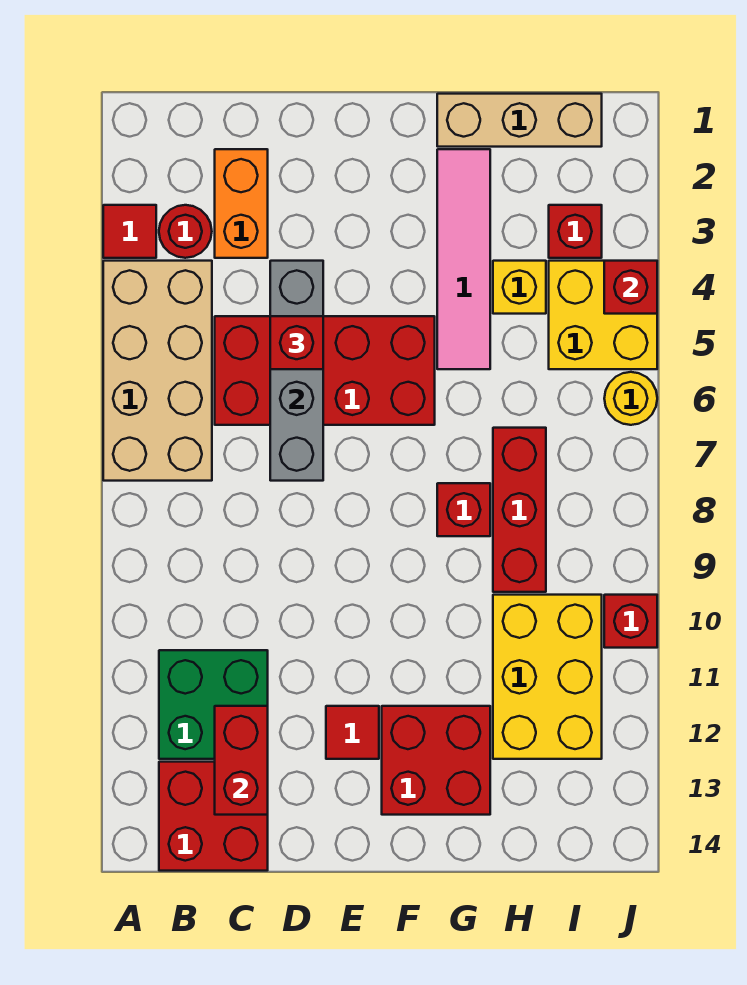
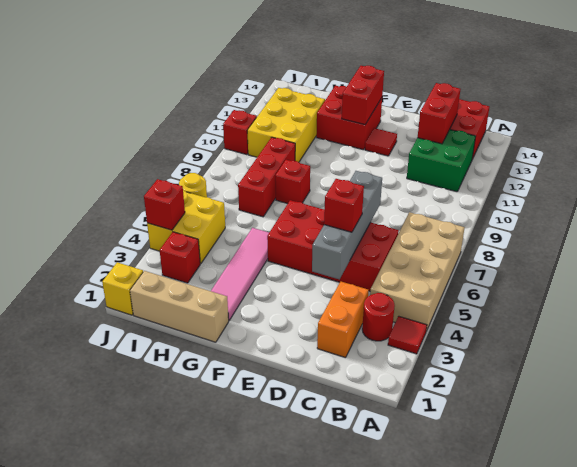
none -> red 1x2 brick [342,66,384,125]
yellow 1x1 brick [493,261,546,314] -> yellow 1x1 brick moved to [102,262,143,315]

